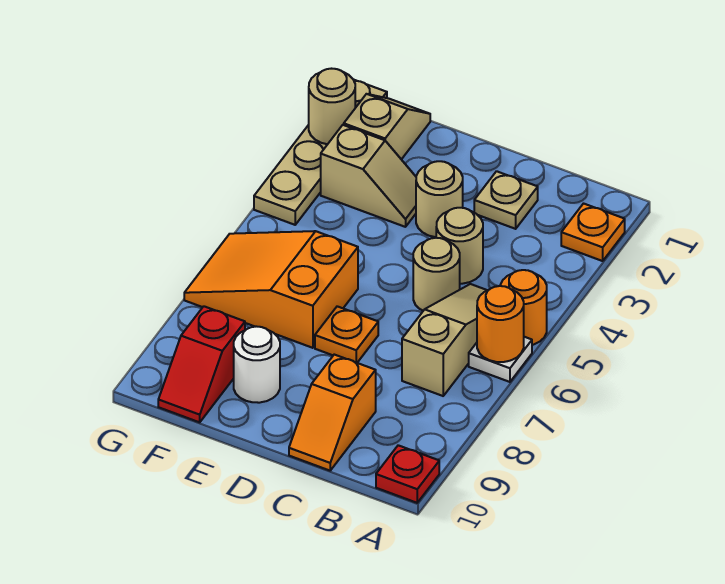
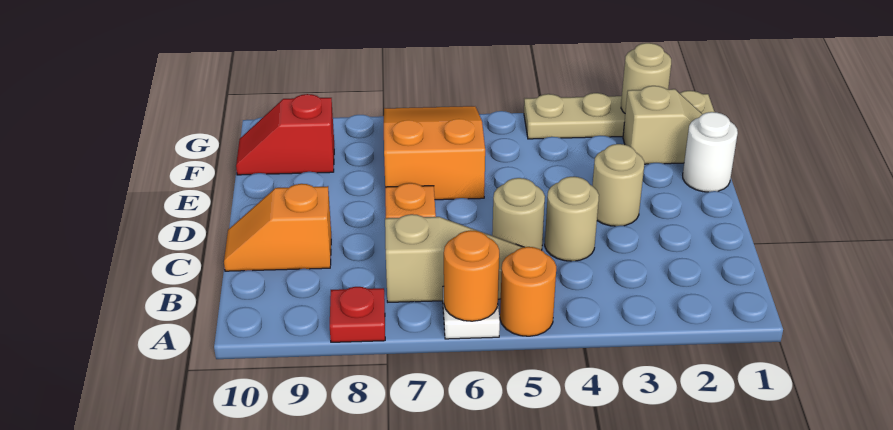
orange 1x1 plate [561,204,625,261] -> none
red 1x1 plate [376,445,439,503] -> red 1x1 plate moved to [330,287,385,342]
tan 1x1 plate [474,171,538,229] -> none
tan 1x2 slope [321,125,416,227] -> none
white 1x1 round brick [234,326,280,403] -> white 1x1 round brick moved to [683,112,738,192]

